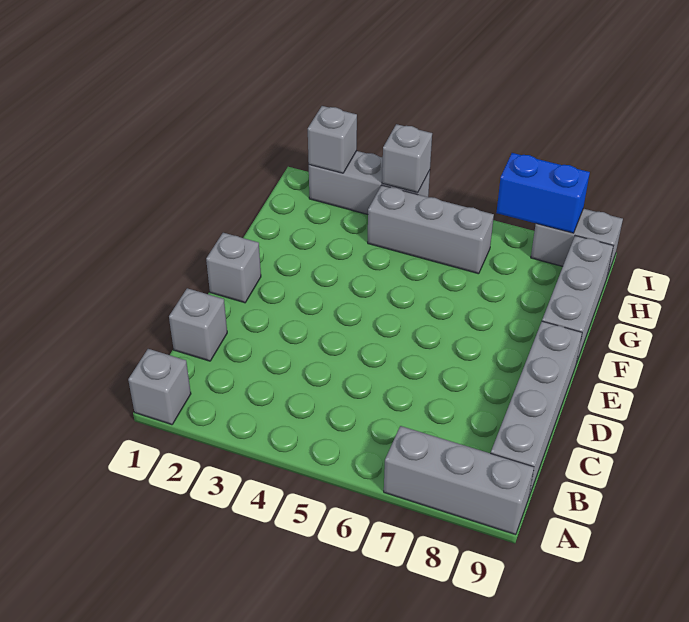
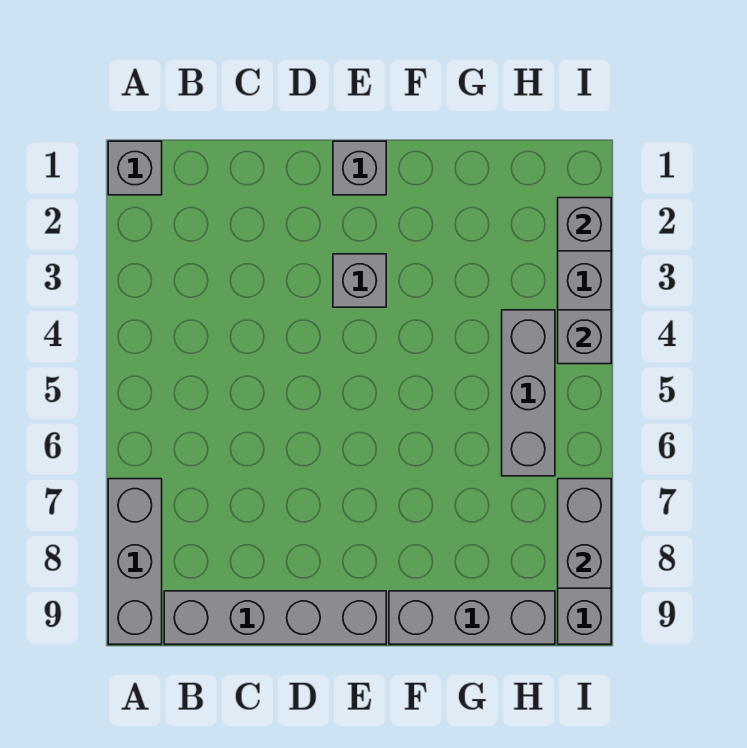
grey 1x1 brick [169,288,227,361] -> grey 1x1 brick moved to [333,254,386,307]
blue 1x2 brick [496,153,590,233] -> grey 1x2 brick [558,479,611,588]

